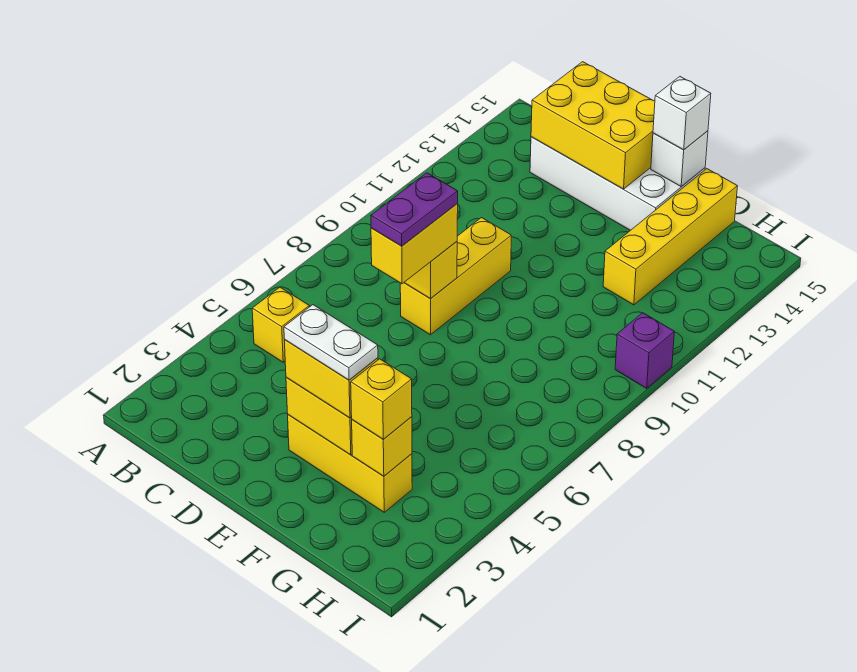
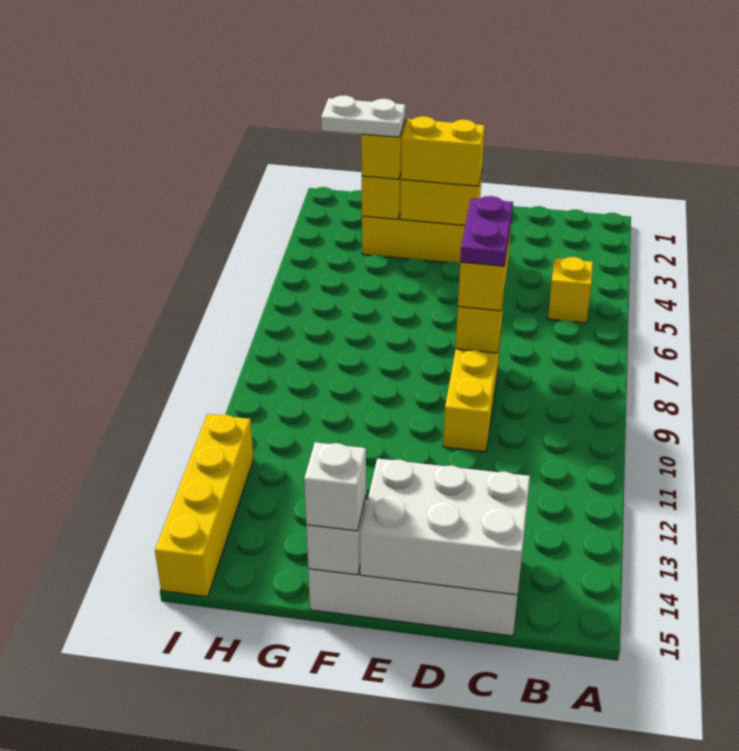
yellow 2x3 brick [531,62,655,189] -> white 2x3 brick [360,458,530,595]
white 1x2 plate [284,305,378,380] -> white 1x2 plate moved to [321,95,405,137]
yellow 1x4 brick [603,169,737,305] -> yellow 1x4 brick moved to [155,414,254,597]
purple 1x1 brick [615,313,674,388] -> none

